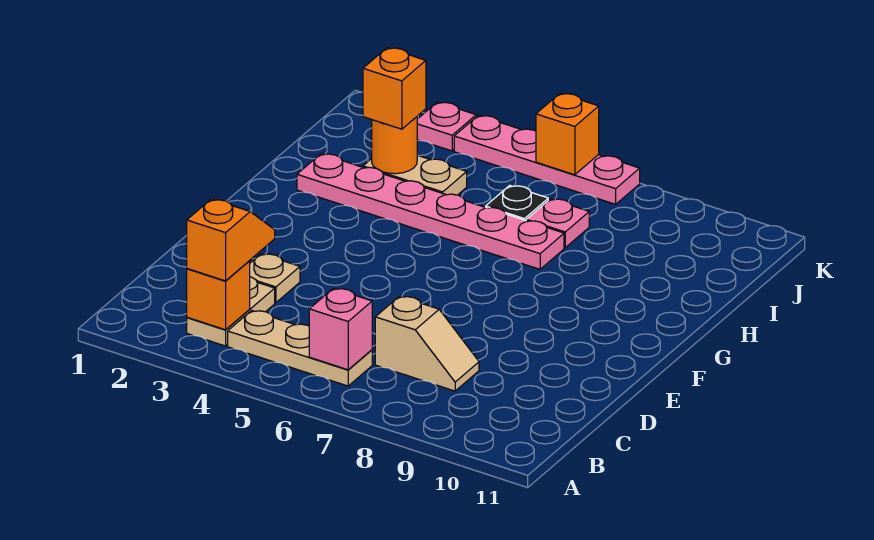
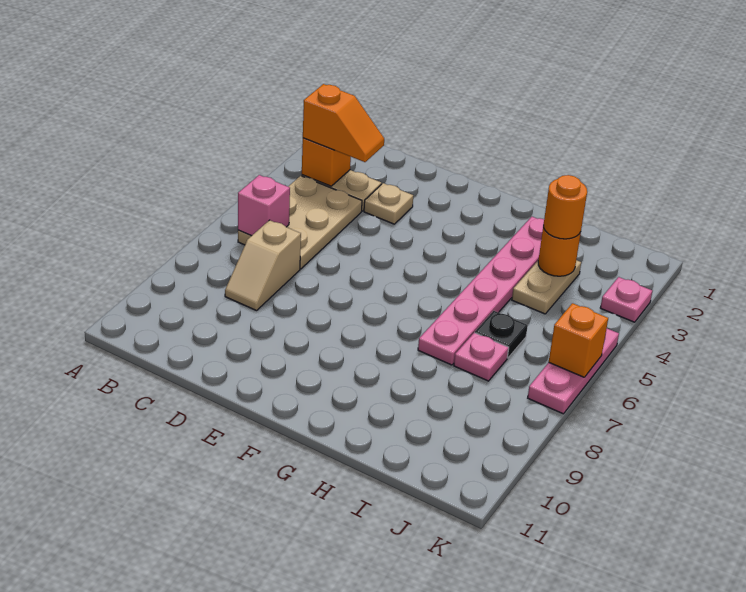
tan 1x3 plate [228,310,372,386] -> tan 2x3 plate [238,176,362,269]
orange 1x1 brick [363,48,426,129] -> orange 1x1 round brick [544,175,587,239]
pink 1x4 plate [454,115,640,204] -> pink 1x3 plate [528,329,619,414]

